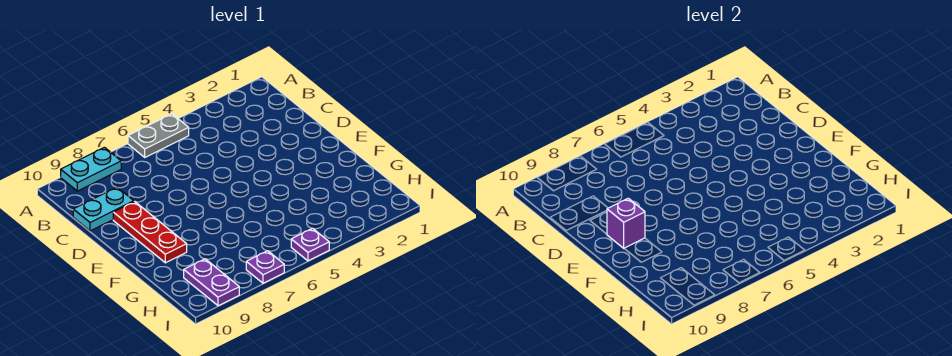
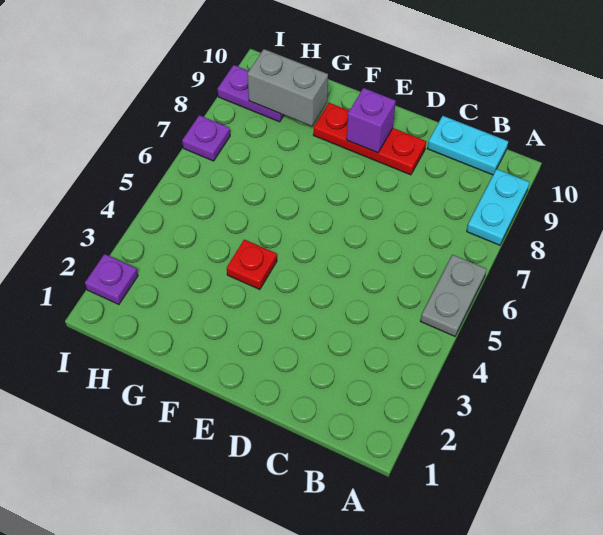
cyan 1x2 plate [73,187,134,231] -> cyan 1x2 plate turned to [427,116,508,175]
none -> red 1x1 plate [227,240,277,289]
none -> grey 1x2 brick [247,49,328,126]
purple 1x1 plate [291,228,329,261] -> purple 1x1 plate moved to [85,254,138,304]

